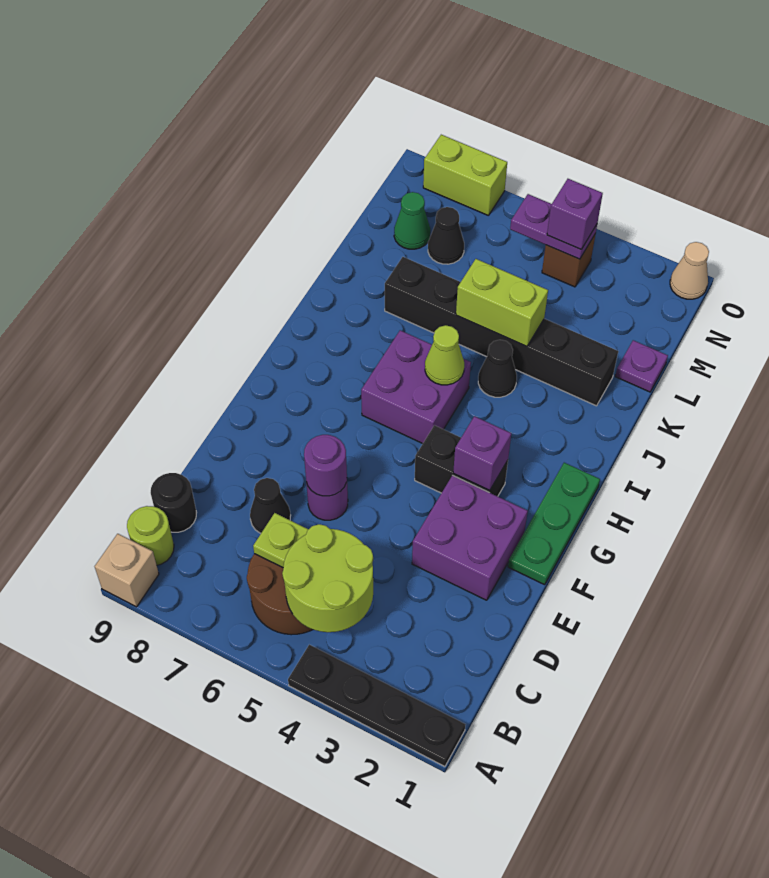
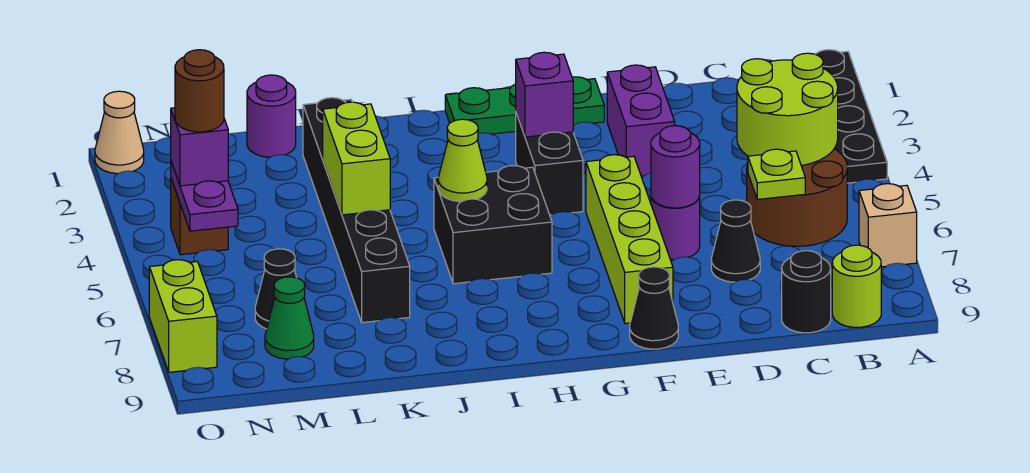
tan 1x1 brick [95,534,159,607] -> tan 1x1 brick moved to [859,184,917,267]
purple 2x2 brick [412,475,528,600] -> purple 1x2 brick [607,65,675,176]
none -> lime 1x4 brick [586,155,673,323]
purple 2x2 brick [361,330,471,444] -> black 2x2 brick [434,166,552,284]
black 1x1 cone [478,340,517,397] -> black 1x1 cone moved to [630,267,678,349]
purple 1x1 plate [615,340,668,392] -> purple 1x1 round brick [247,75,296,157]
none -> brown 1x1 round brick [175,50,224,132]

